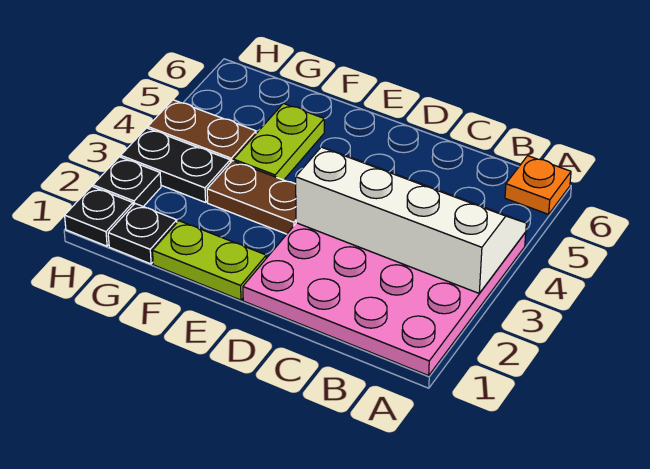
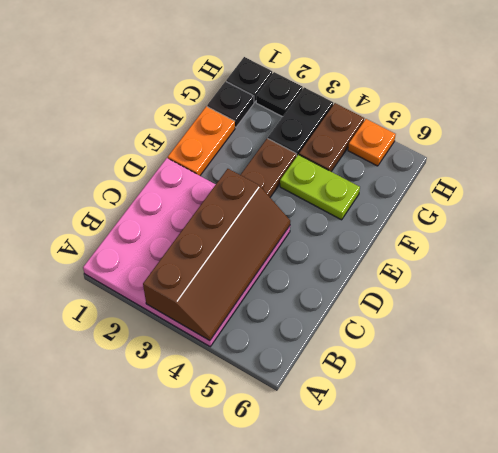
white 2x4 slope [296,147,526,293] -> brown 2x4 slope [143,169,290,341]
orange 1x1 plate [505,156,571,214] -> orange 1x1 plate moved to [348,119,396,166]
lime 1x2 plate [152,221,266,300] -> orange 1x2 plate [168,106,235,176]

